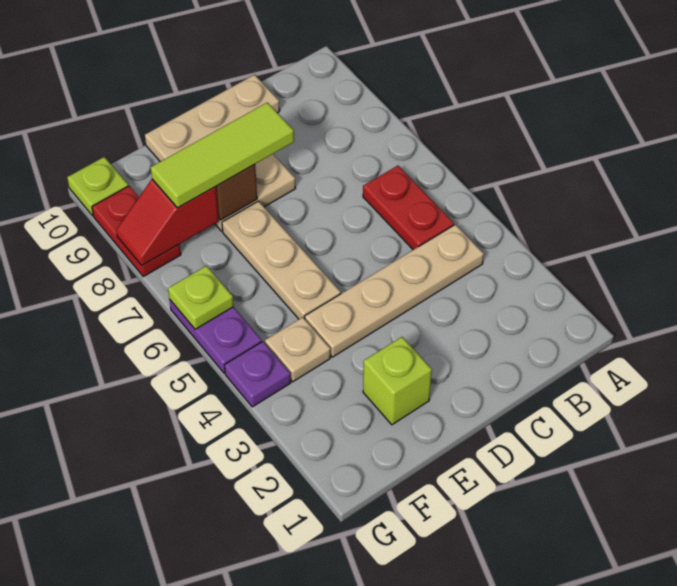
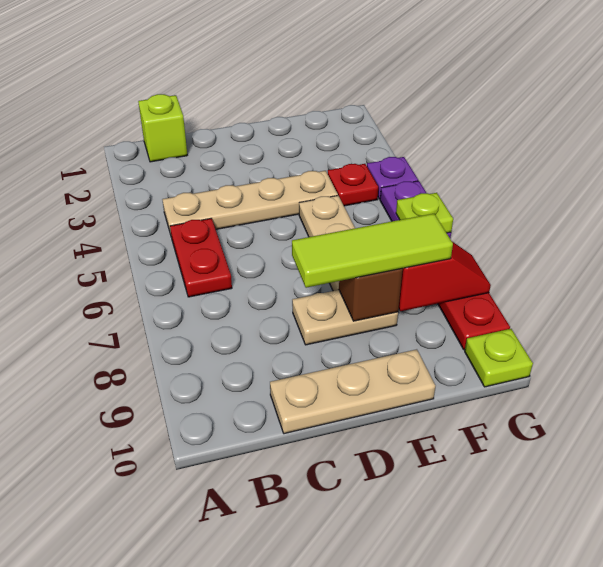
lime 1x1 brick [363,337,432,425] -> lime 1x1 brick moved to [138,94,187,162]
tan 1x1 plate [265,317,330,382] -> red 1x1 plate [328,164,378,206]

